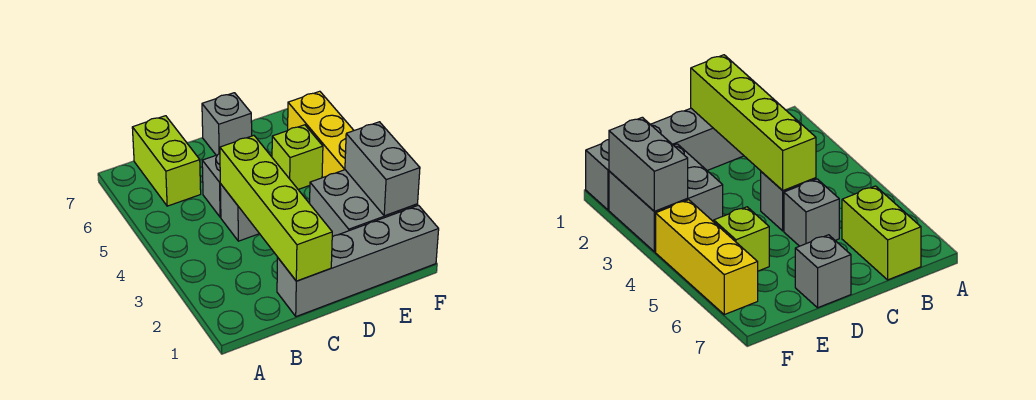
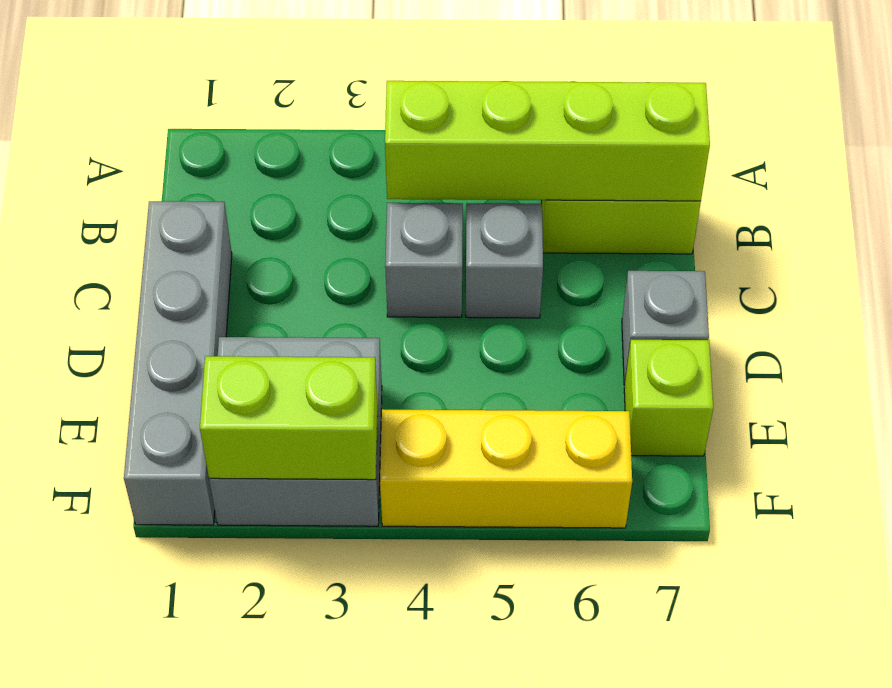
lime 1x4 brick [220,136,332,281] -> lime 1x4 brick moved to [385,81,710,201]
lime 1x1 brick [272,125,323,189] -> lime 1x1 brick moved to [624,340,713,456]
grey 1x2 brick [345,122,420,216] -> lime 1x2 brick [200,356,378,480]

